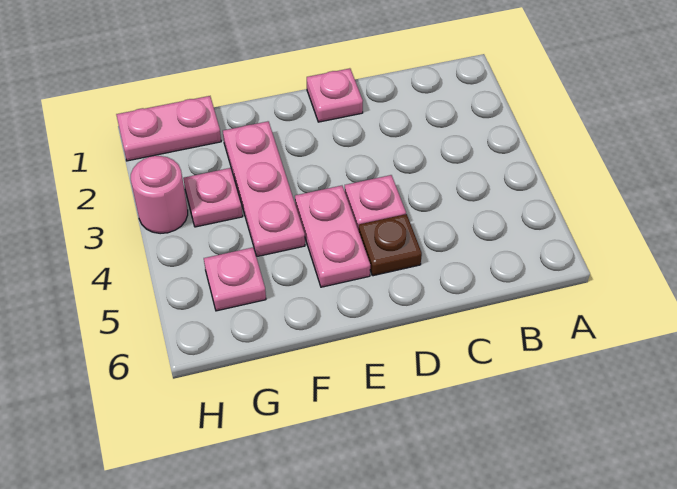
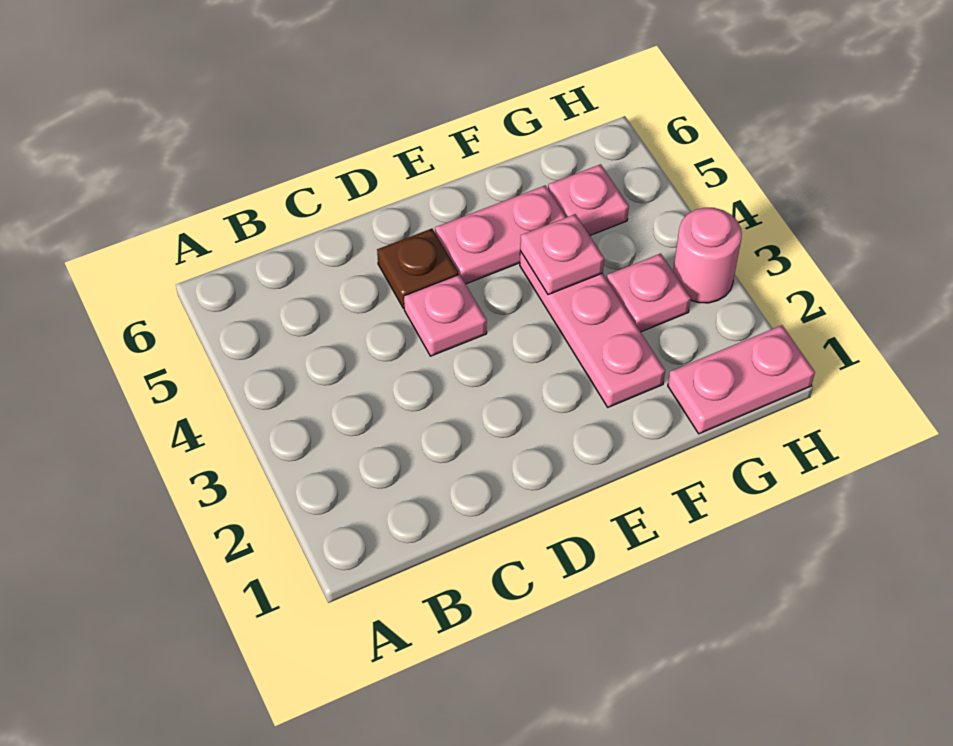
pink 1x1 plate [307,68,363,122] -> pink 1x1 plate moved to [520,214,604,295]
pink 1x2 plate [295,186,370,287] -> pink 1x2 plate turned to [435,185,566,284]

